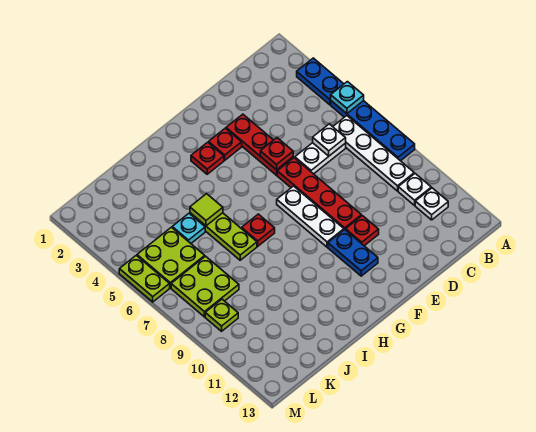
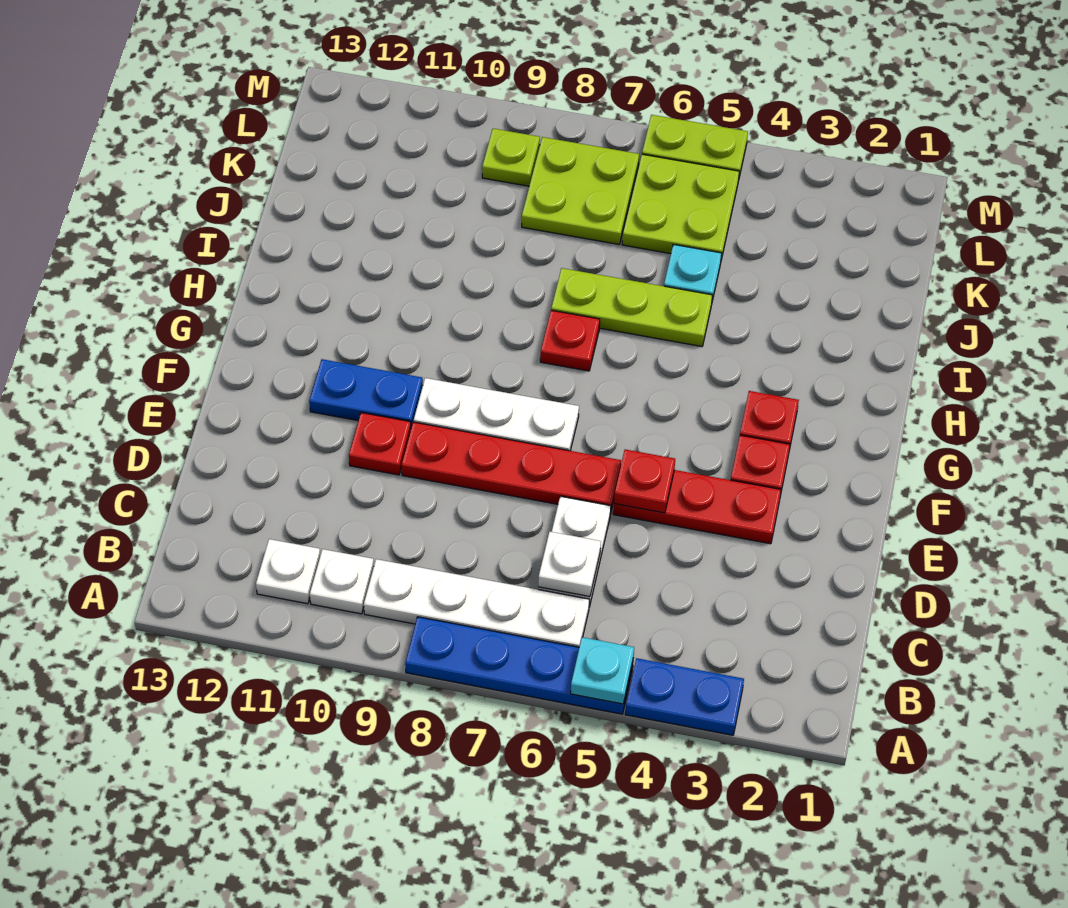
lime 1x1 tile [190,194,223,226] -> none

